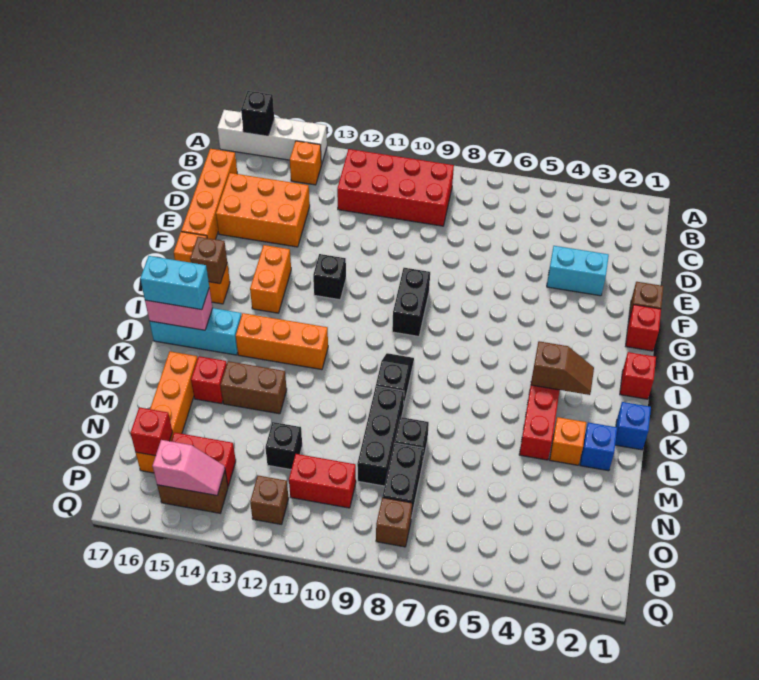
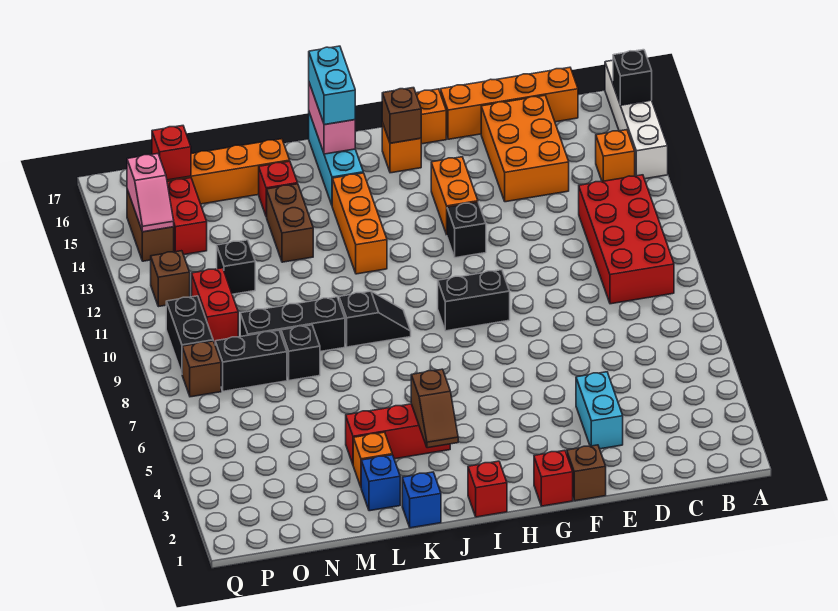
orange 1x2 brick [250,245,291,313] -> orange 1x2 brick turned to [431,157,478,235]
none -> black 1x2 brick [166,296,213,373]

